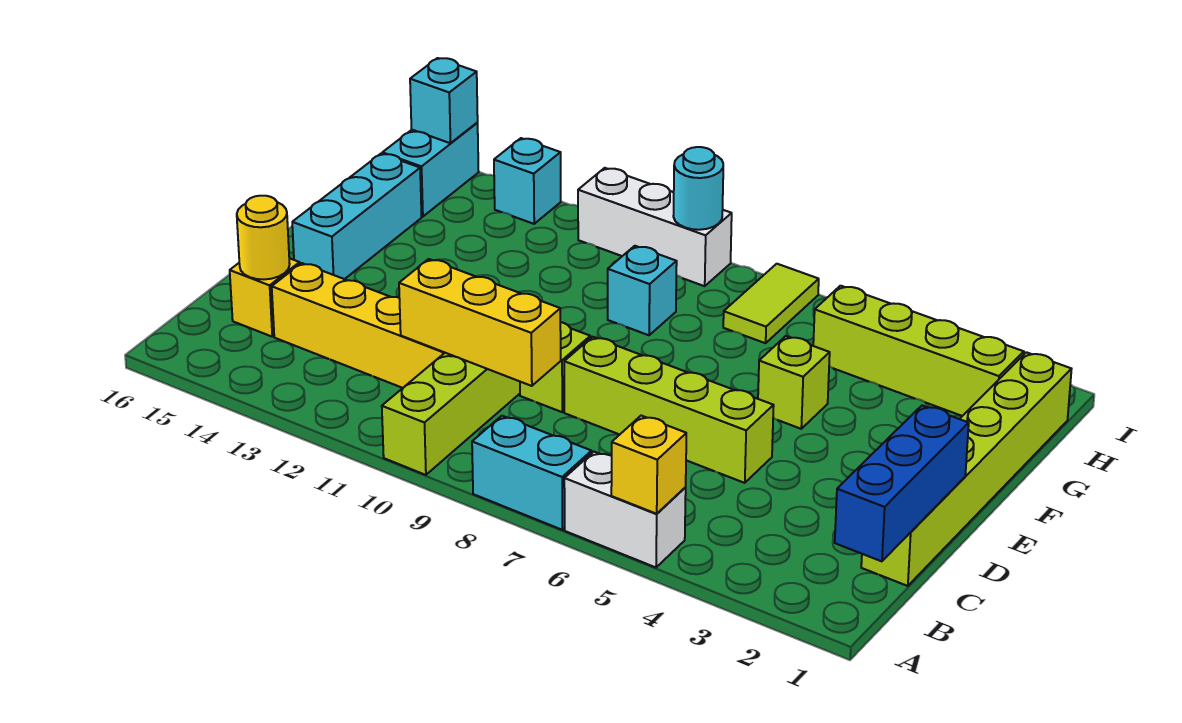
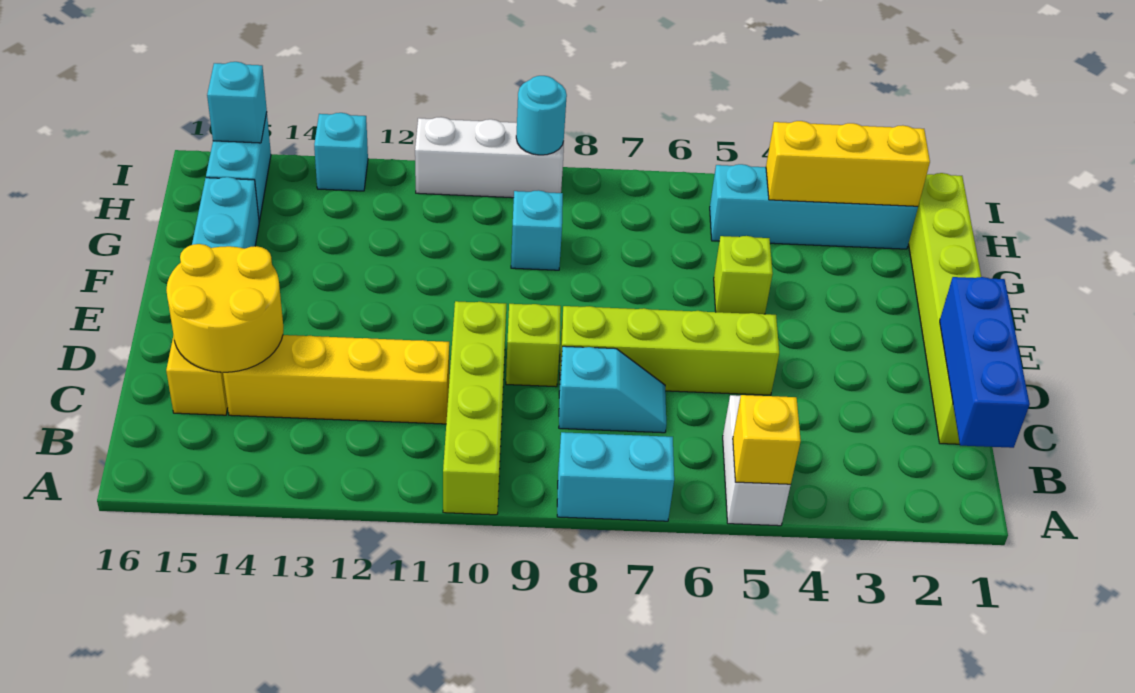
white 1x2 brick [564,452,686,567] -> white 1x2 brick turned to [723,395,791,526]
none -> cyan 1x2 slope [559,346,666,433]
yellow 1x3 brick [399,259,561,386] -> yellow 1x3 brick moved to [766,121,930,206]
yellow 1x1 round brick [237,196,290,279] -> yellow 2x2 round brick [166,244,283,372]
lime 1x4 brick [813,286,1024,416] -> cyan 1x4 brick [710,164,918,249]
lime 1x2 tile [723,264,819,343] -> none

